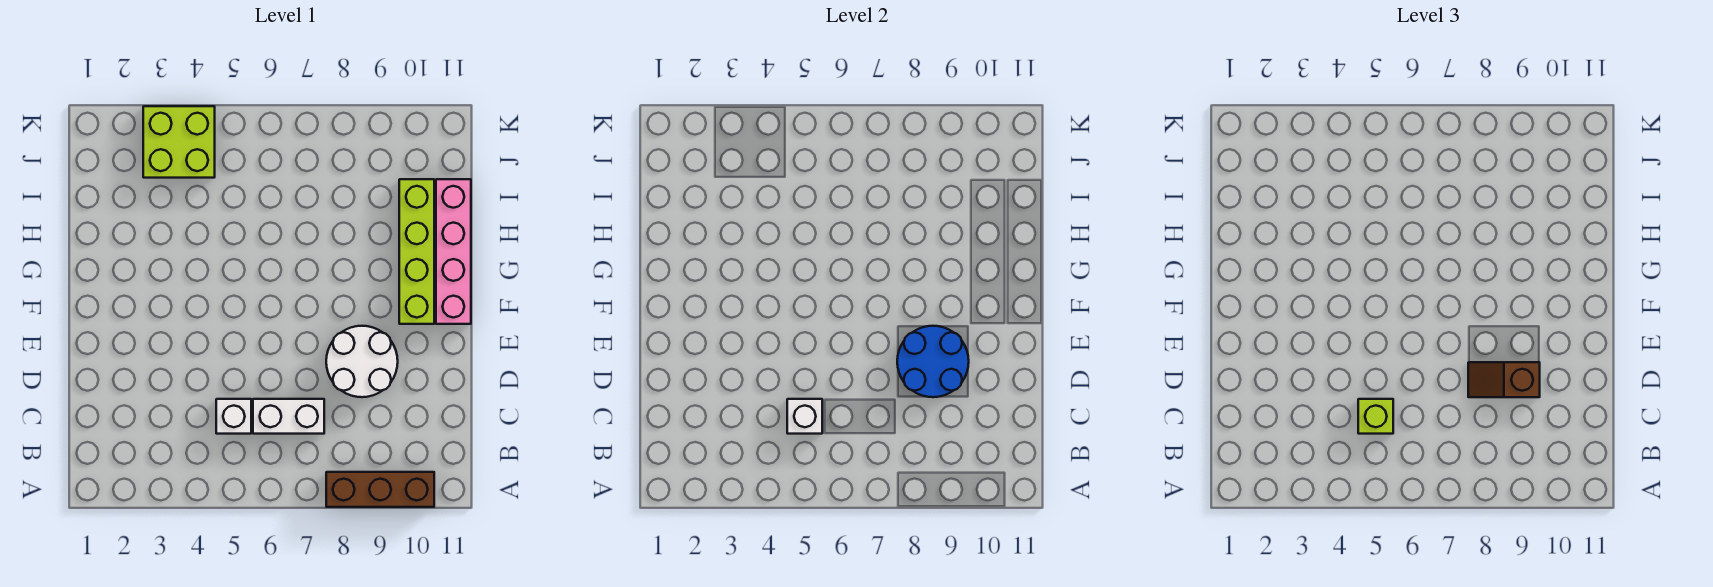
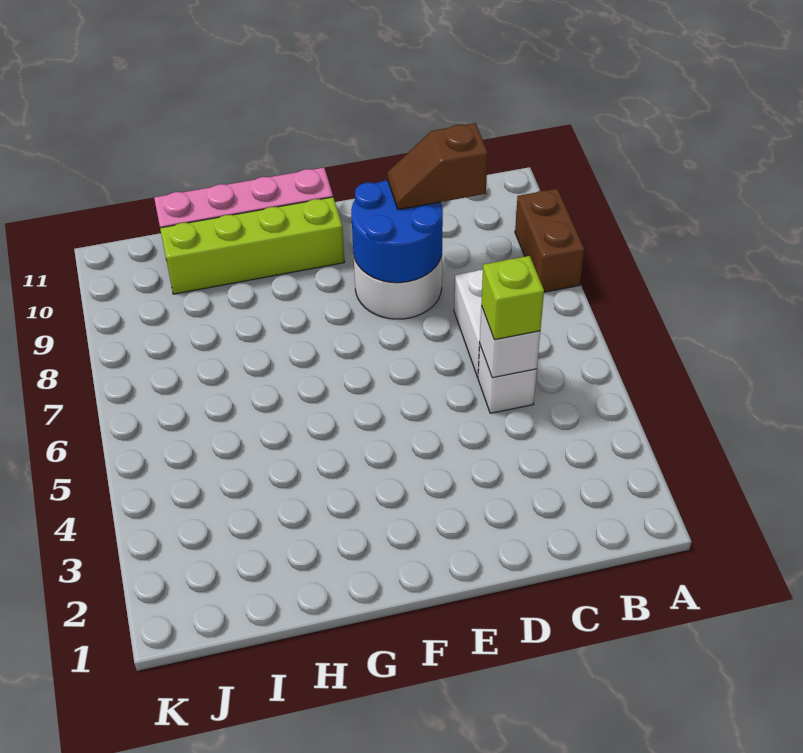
brown 1x3 brick [326,472,434,507] -> brown 1x2 brick [515,189,584,292]
brown 1x2 slope [1468,362,1540,397] -> brown 1x2 slope turned to [387,123,488,210]
lime 2x2 brick [143,106,215,178] -> none

